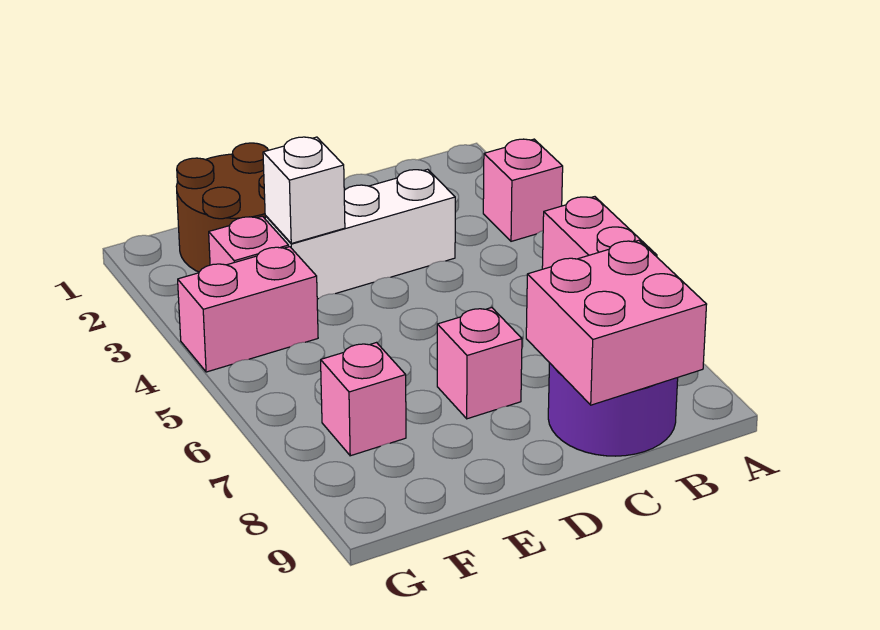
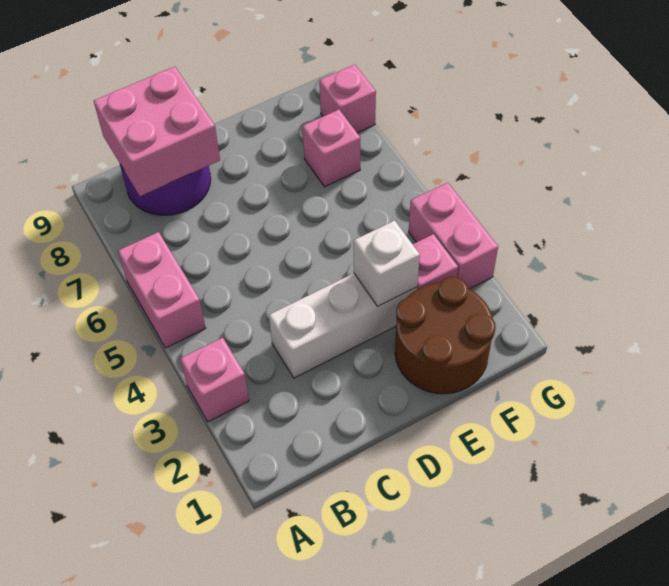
pink 1x1 brick [437,308,522,419] -> pink 1x1 brick moved to [319,65,376,133]
pink 1x2 brick [178,247,318,372] -> pink 1x2 brick turned to [409,183,498,289]

